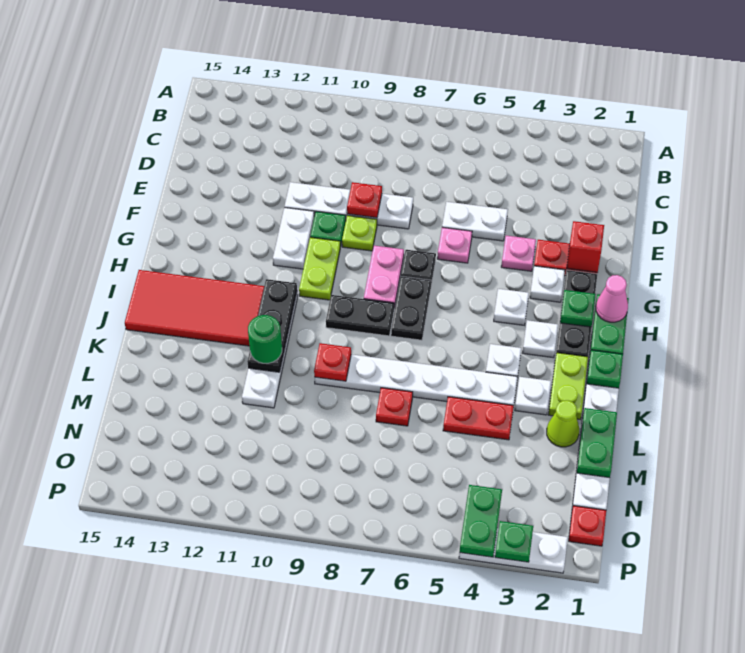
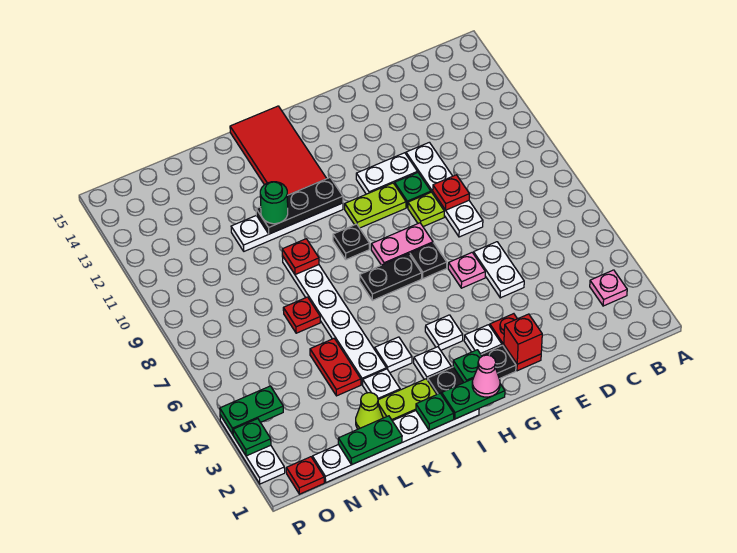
pink 1x1 plate [501,236,536,271] -> pink 1x1 plate moved to [590,270,627,306]
black 1x2 plate [326,295,394,336] -> black 1x1 plate [333,224,369,260]

